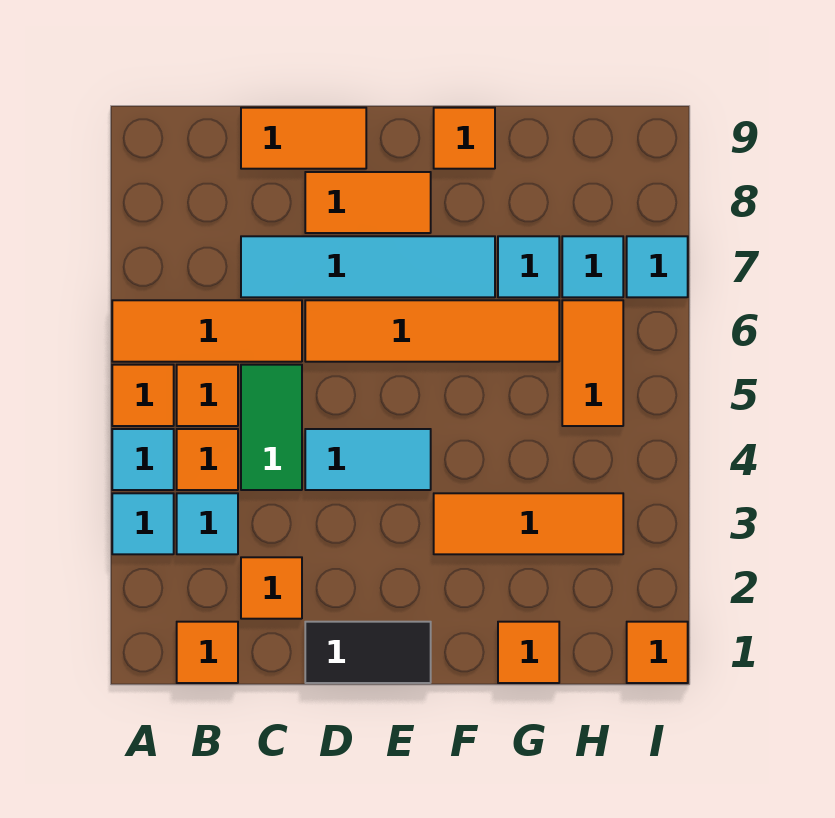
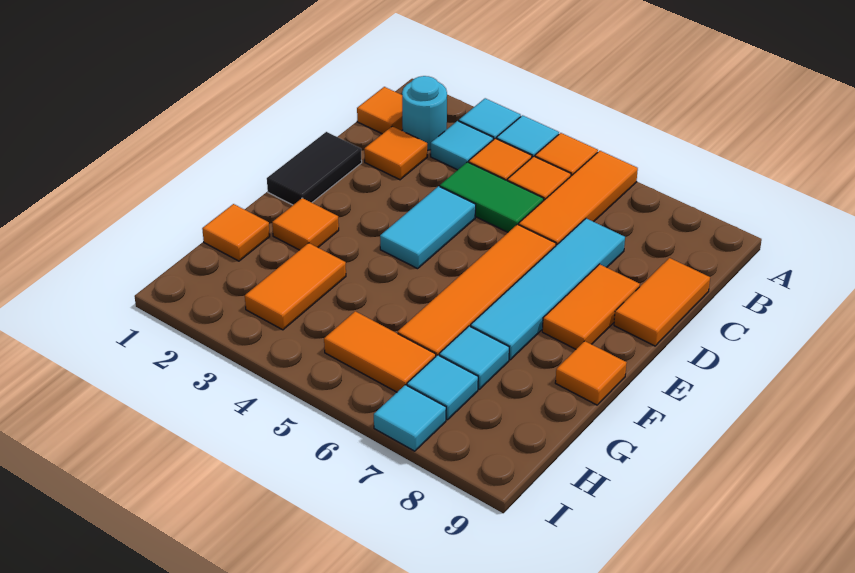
none -> cyan 1x1 round brick [402,76,447,150]
orange 1x3 tile [434,493,623,554] -> orange 1x2 tile [245,243,346,330]
orange 1x1 tile [627,622,688,683] -> orange 1x1 tile moved to [272,198,339,250]

